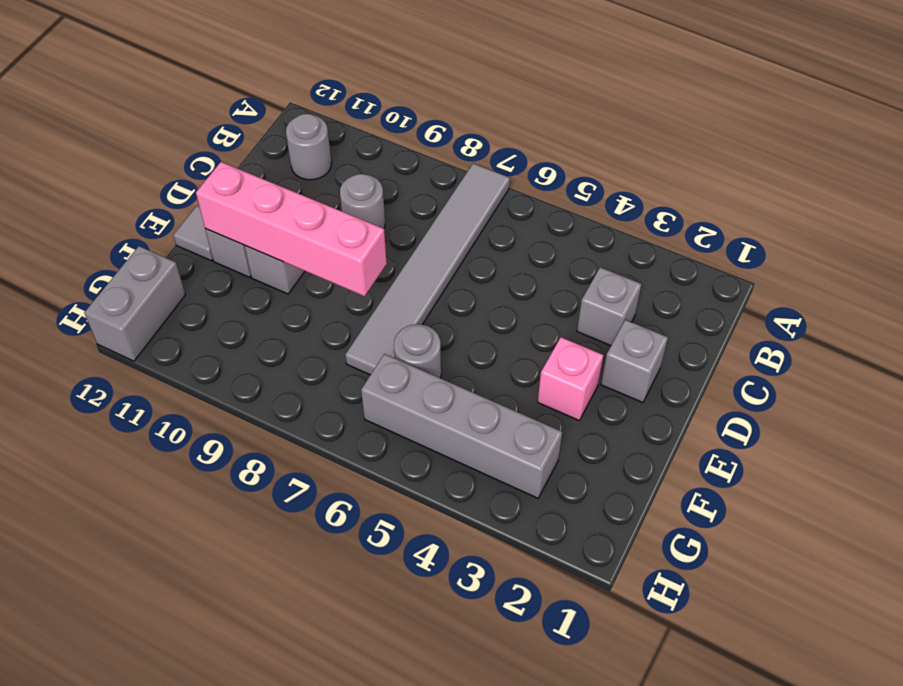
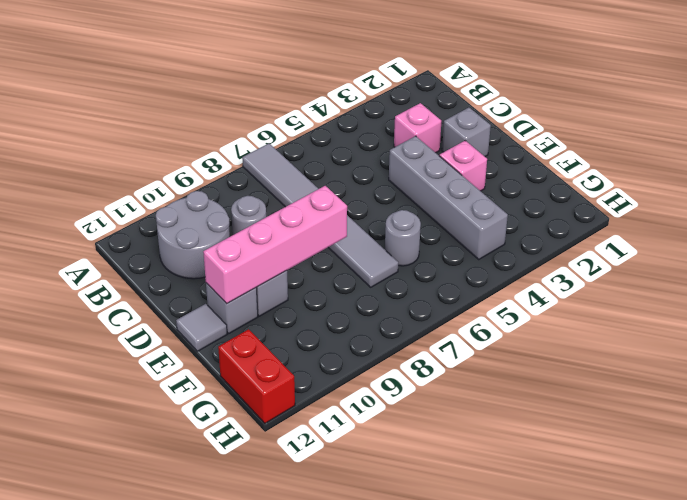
grey 1x1 round brick [286,114,331,180] -> grey 2x2 round brick [156,191,230,279]
grey 1x1 brick [577,267,641,346] -> pink 1x1 brick [394,103,441,153]
grey 1x4 brick [361,354,562,498] -> grey 1x4 brick turned to [389,136,508,259]
grey 1x2 brick [84,246,185,361] -> red 1x2 brick [218,329,295,423]

